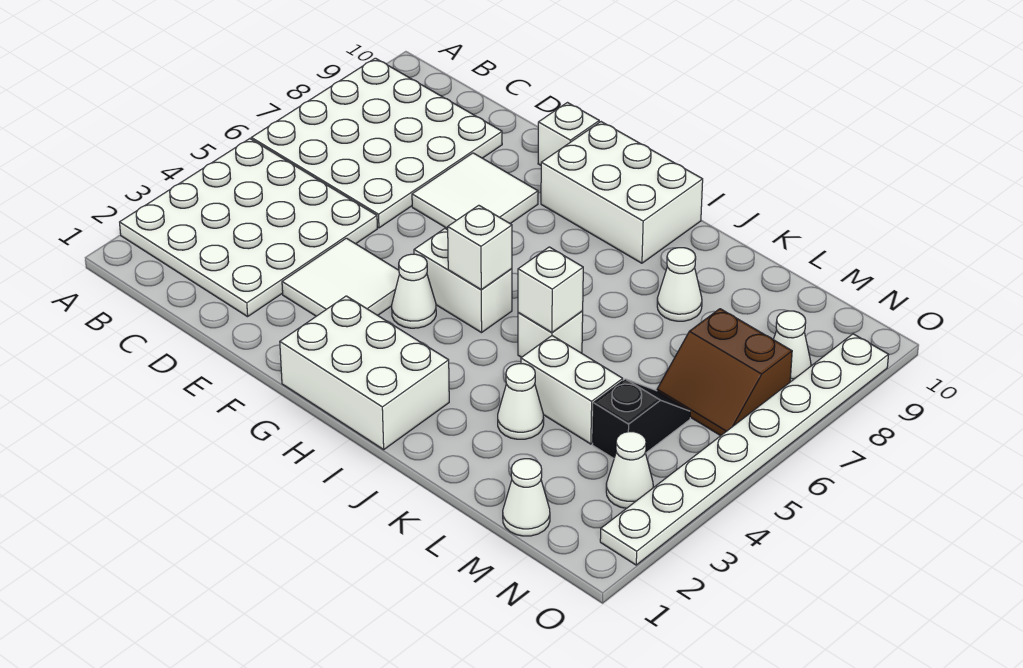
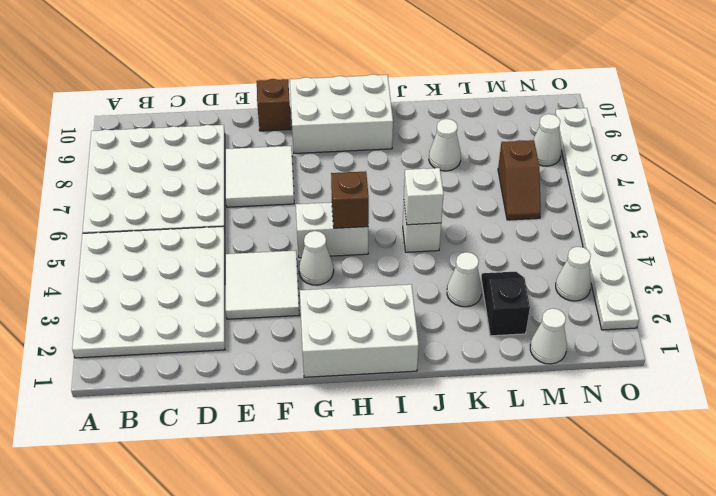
white 1x1 brick [538,103,599,165] -> brown 1x1 brick [257,79,291,131]
white 1x1 brick [448,205,512,290] -> brown 1x1 brick [331,171,369,228]
white 1x2 brick [521,336,623,444] -> none
black 1x2 slope [593,379,690,458] -> black 1x2 slope moved to [481,272,530,336]
brown 2x2 slope [657,309,792,436] -> brown 1x2 slope [498,140,541,220]

